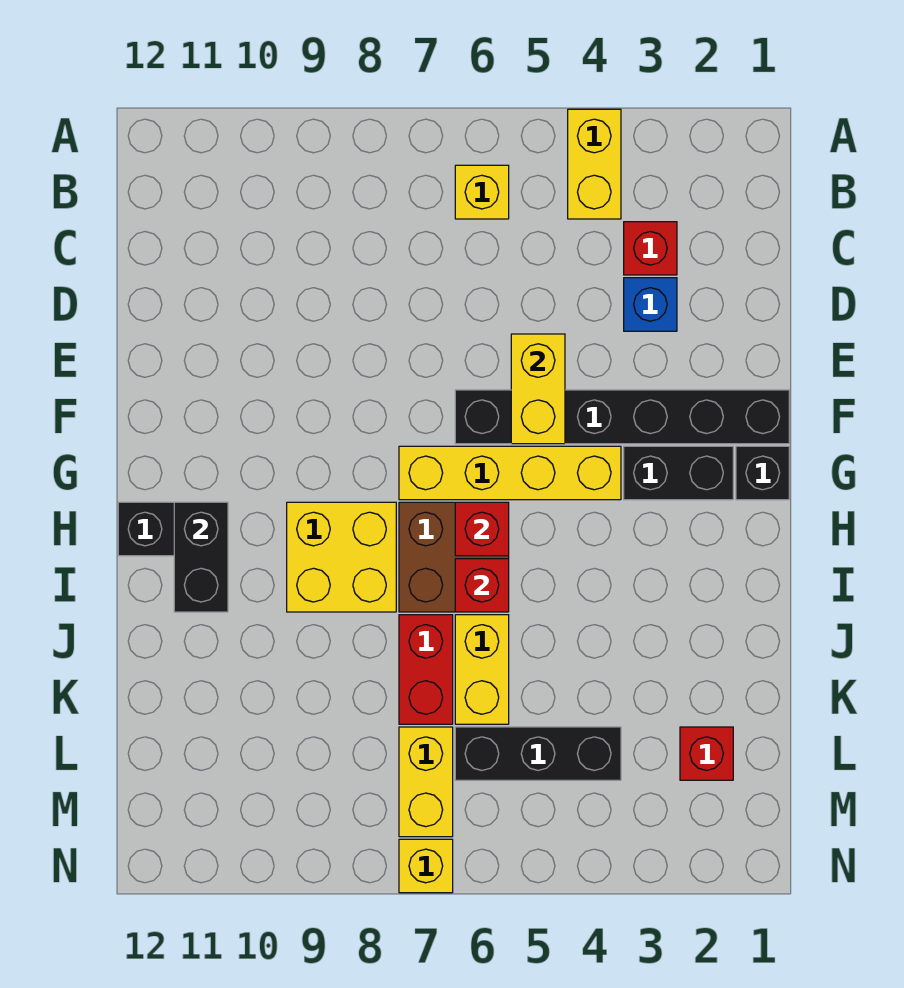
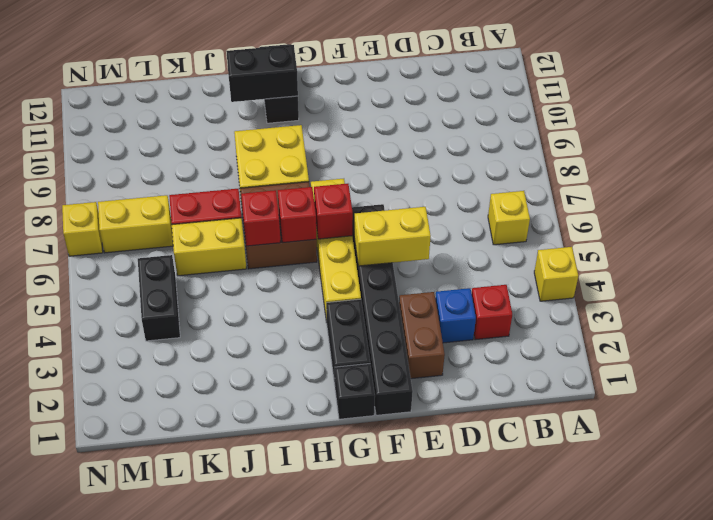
yellow 1x2 brick [568,109,621,219] -> yellow 1x1 brick [534,247,578,301]
none -> brown 1x2 brick [399,292,445,379]
red 1x1 brick [680,727,733,780] -> red 1x1 brick moved to [314,184,353,239]
black 1x3 brick [455,727,621,780] -> black 1x2 brick [138,255,180,341]

